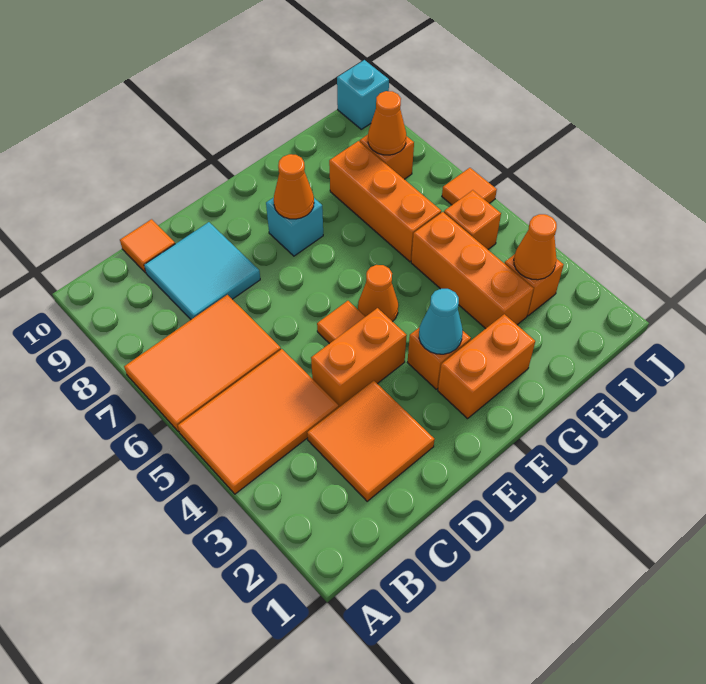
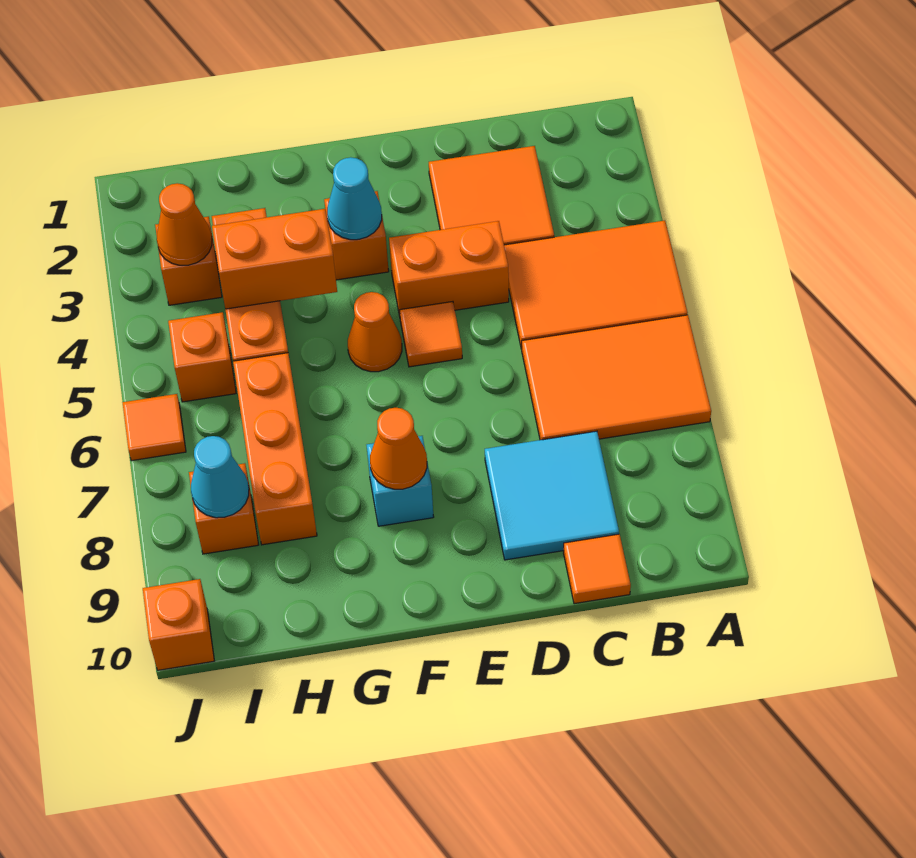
orange 1x2 brick [438,314,535,419] -> orange 1x2 brick moved to [212,209,337,309]
orange 1x1 cone [368,91,406,155] -> cyan 1x1 cone [191,436,249,518]
cyan 1x1 brick [337,60,389,129] -> orange 1x1 brick [143,579,214,670]

